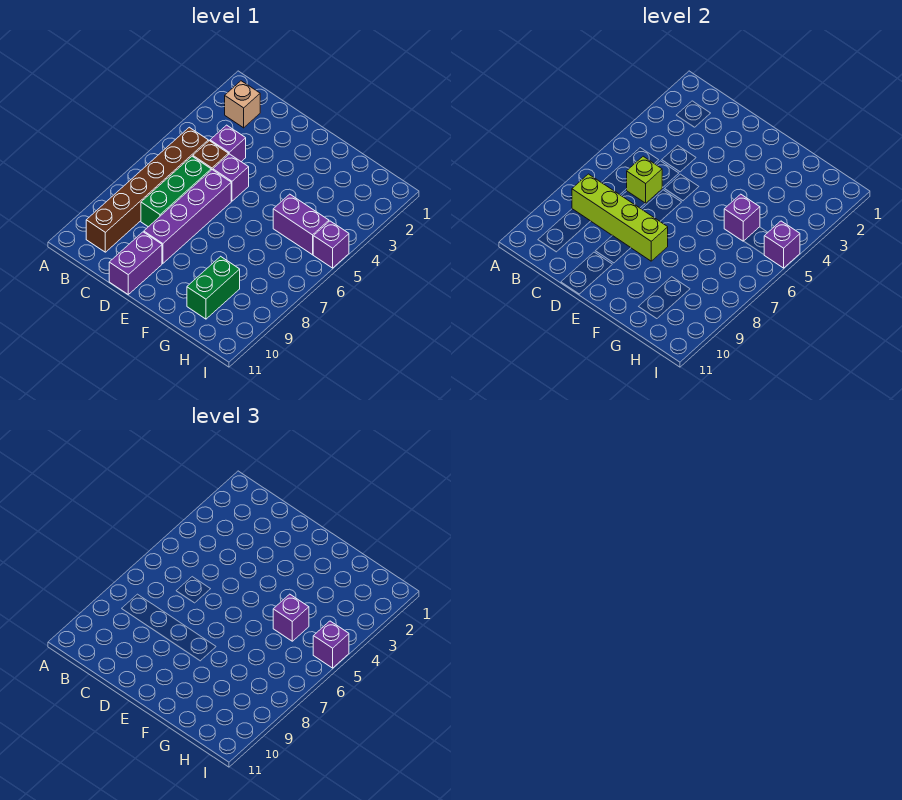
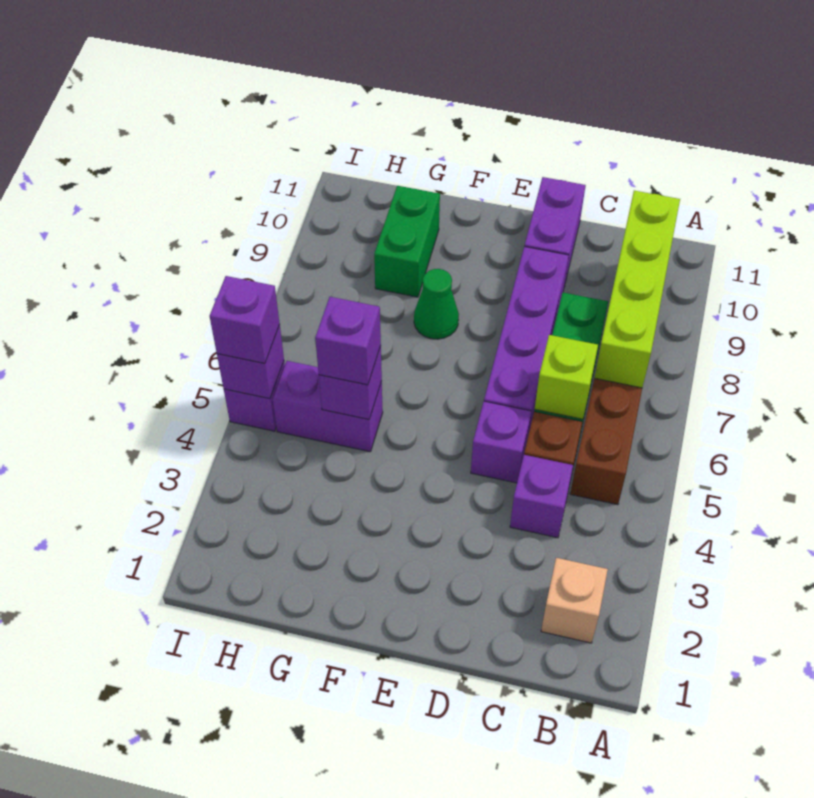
lime 1x4 brick [572,174,668,261] -> lime 1x4 brick turned to [594,191,680,388]
none -> green 1x1 cone [414,269,459,339]

